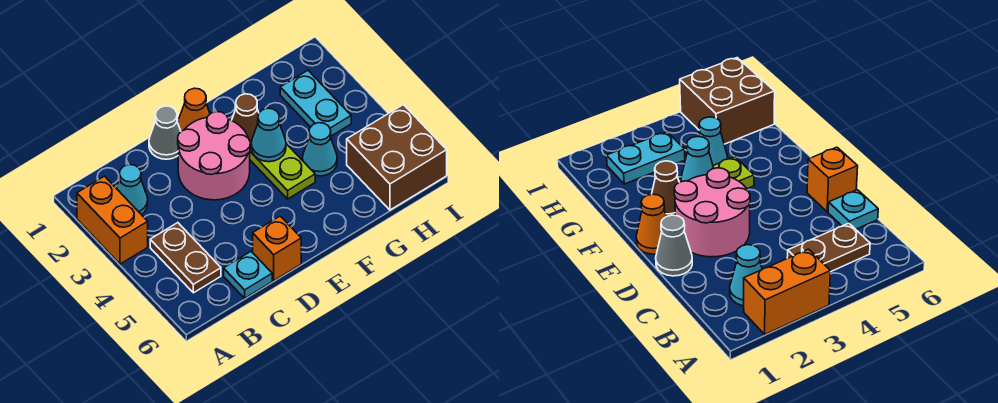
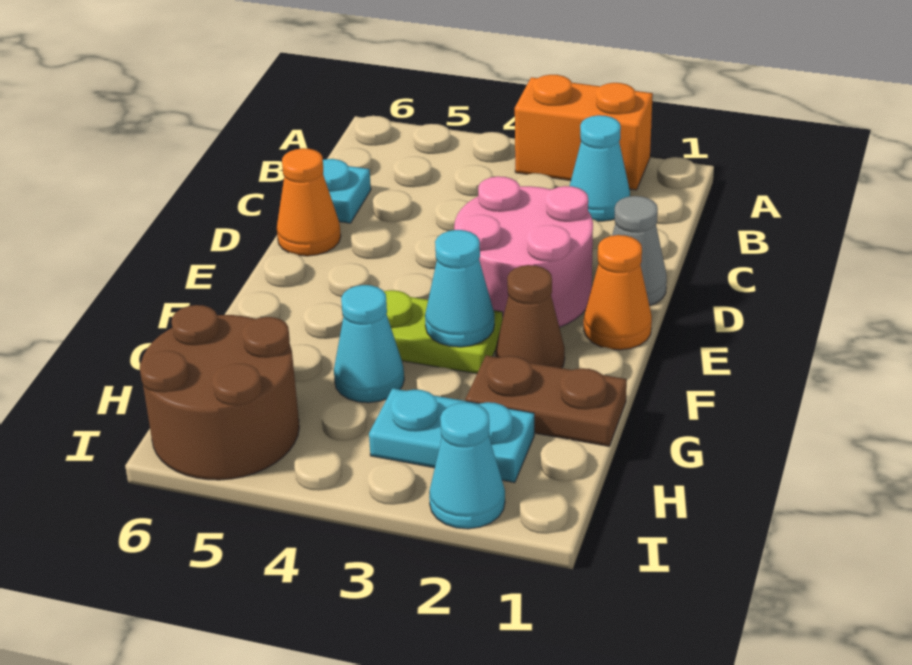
brown 1x2 plate [150,223,221,293] -> brown 1x2 plate moved to [466,355,627,446]
orange 1x1 brick [253,216,301,280] -> orange 1x1 cone [277,148,341,256]
brown 2x2 brick [347,105,447,210] -> brown 2x2 round brick [140,305,299,480]
none -> cyan 1x1 cone [429,402,505,529]

